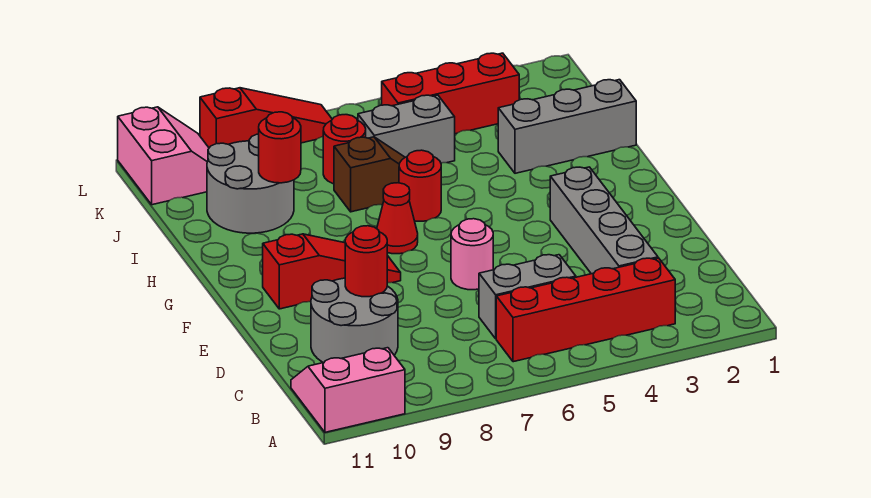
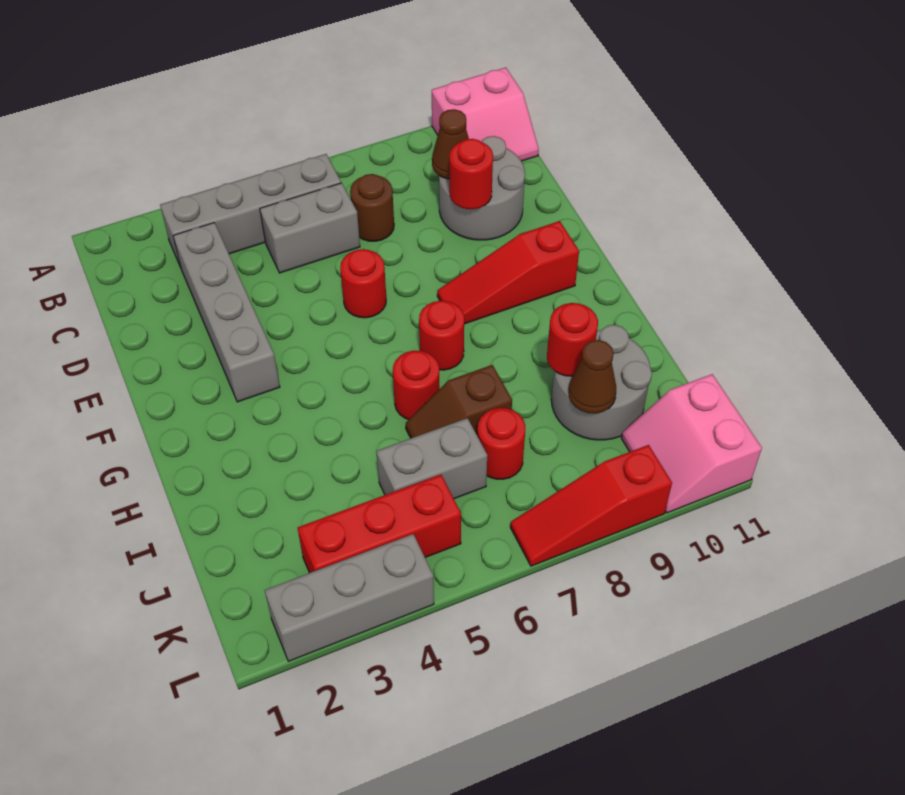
red 1x4 brick [496,258,675,362] -> grey 1x4 brick [160,154,341,267]
none -> brown 1x1 round brick [350,174,394,241]
none -> brown 1x1 cone [432,109,469,179]
pink 1x1 round brick [451,219,493,290] -> red 1x1 round brick [340,249,386,318]
red 1x1 cone [377,183,418,254] -> red 1x1 round brick [419,301,464,370]
grey 1x3 brick [498,80,636,173] -> grey 1x3 brick moved to [265,534,434,661]
none -> brown 1x1 cone [569,340,616,414]

